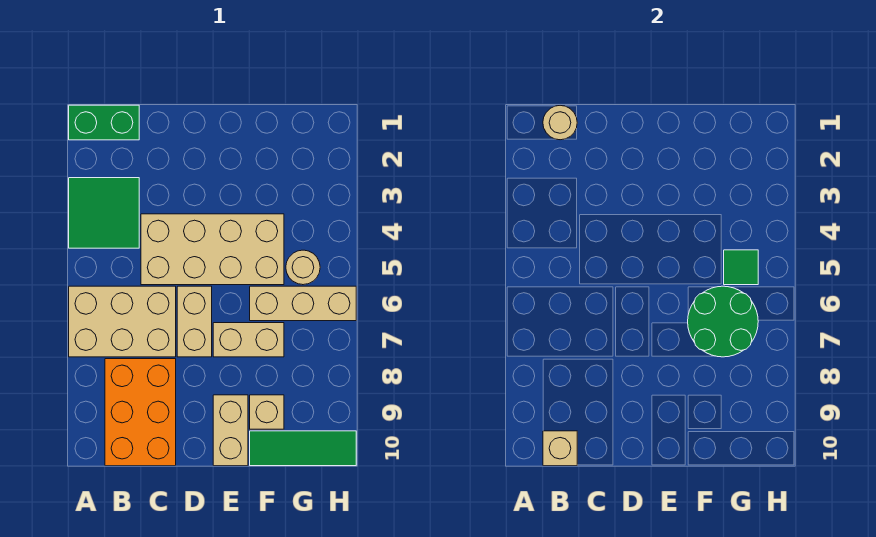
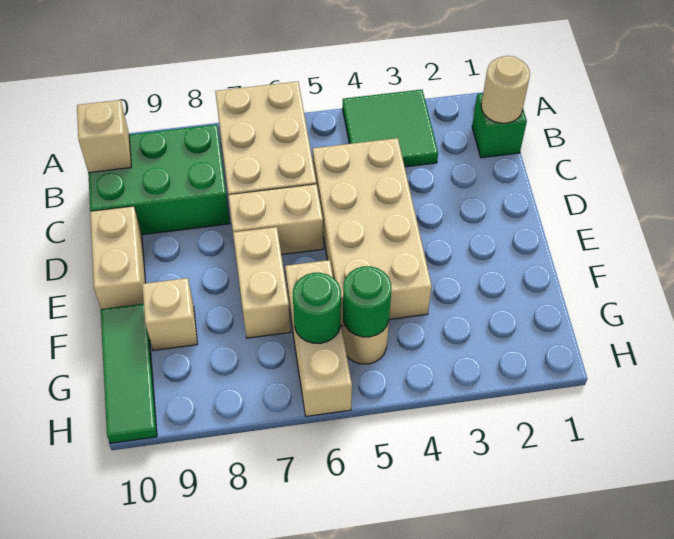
green 1x2 brick [69,105,139,140] -> green 1x1 brick [472,94,527,158]
orange 2x3 brick [105,359,176,466] -> green 2x3 brick [88,124,230,235]
tan 1x2 brick [213,395,248,466] -> tan 1x2 brick turned to [90,206,145,309]
green 2x2 round brick [688,286,758,357] -> green 1x1 round brick [293,273,341,343]
green 1x1 tile [724,250,758,285] -> green 1x1 round brick [343,266,391,337]

